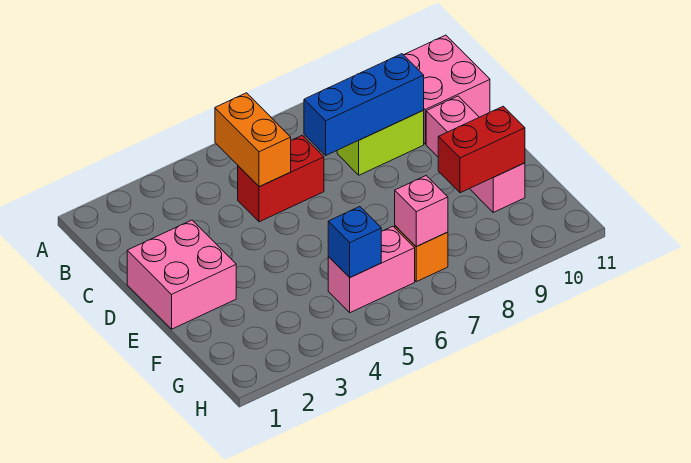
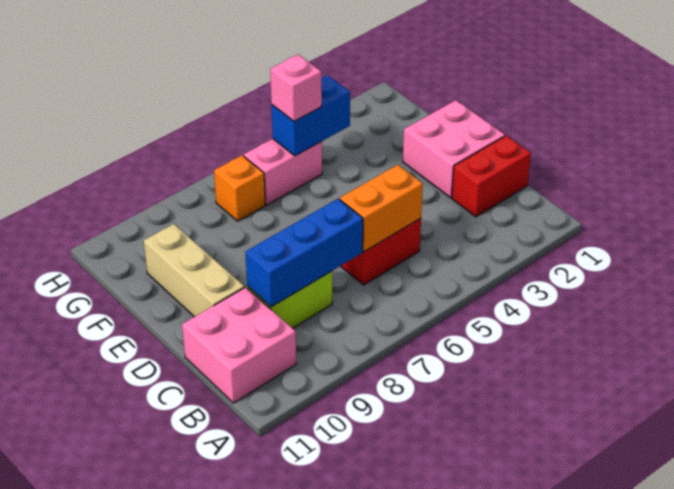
orange 1x2 brick [215,93,291,187] -> orange 1x2 brick turned to [340,165,423,252]
pink 1x3 brick [426,96,525,212] -> tan 1x3 brick [144,224,245,317]
red 1x2 brick [438,106,525,193] -> red 1x2 brick moved to [452,136,531,217]
blue 1x1 brick [328,207,381,277] -> blue 1x2 brick [271,75,350,156]
pink 1x1 brick [395,176,448,247] -> pink 1x1 brick moved to [270,55,322,121]

